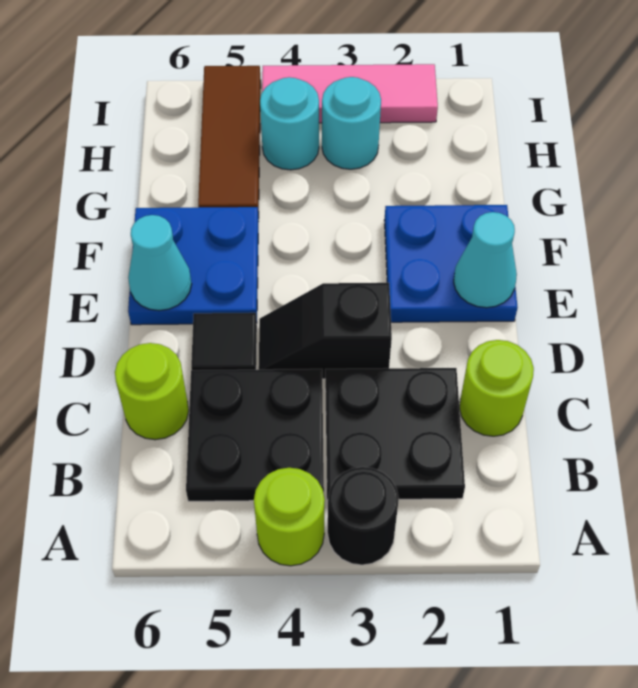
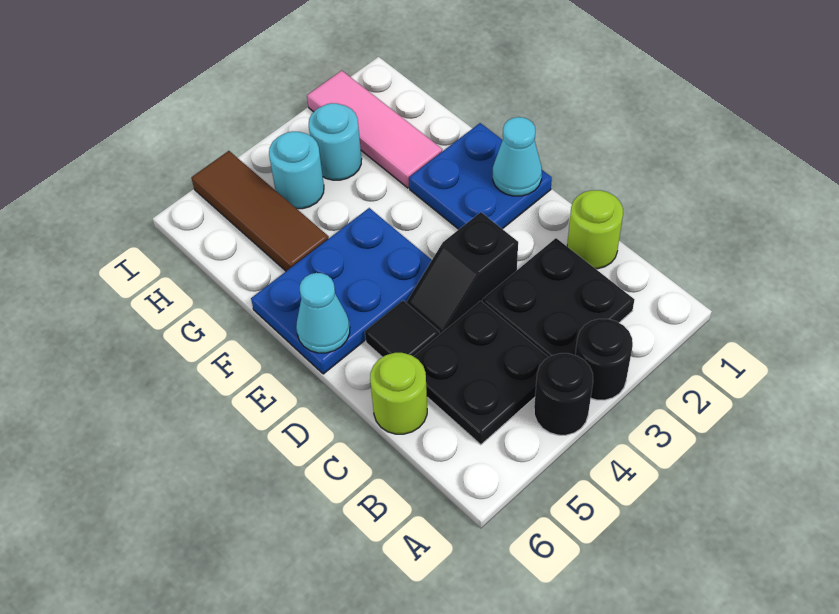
lime 1x1 round brick [254,468,325,566] -> black 1x1 round brick [534,353,593,435]
blue 2x2 plate [128,207,258,325] -> blue 2x3 plate [251,208,432,374]
pink 1x3 tile [262,64,438,123] -> pink 1x3 tile turned to [307,71,442,188]

